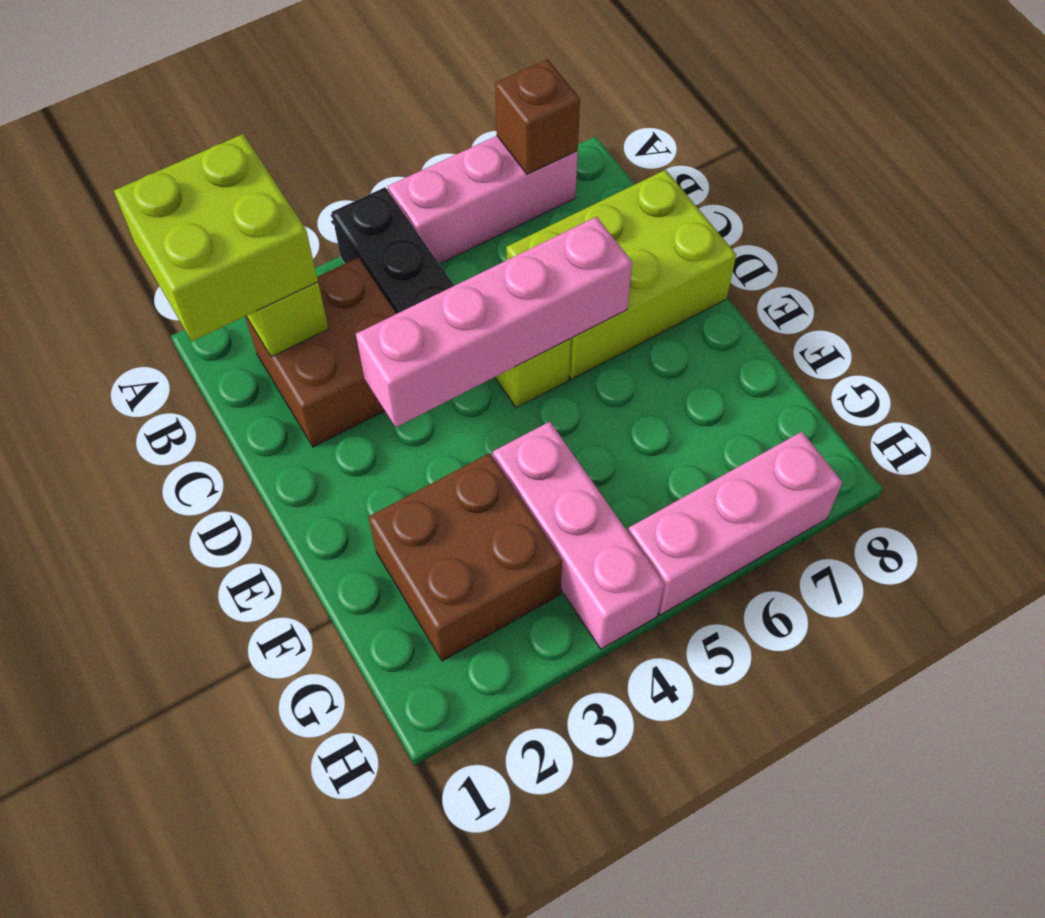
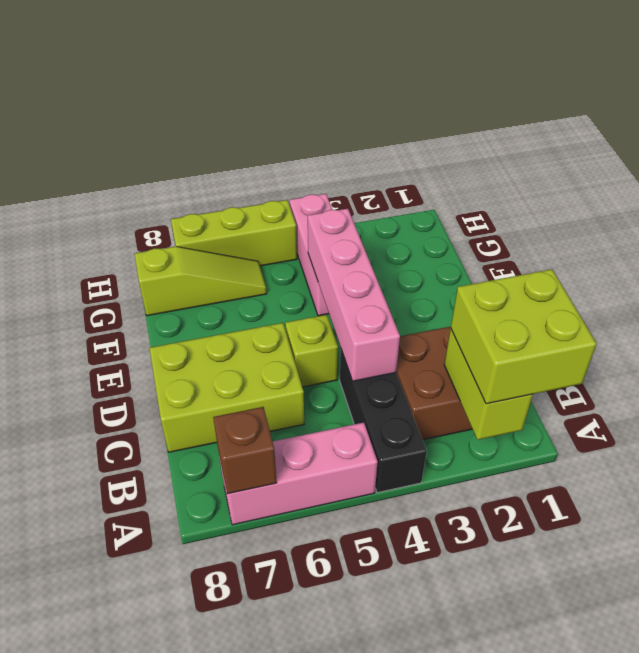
pink 1x4 brick [356,217,632,427] -> pink 1x4 brick turned to [308,209,400,381]
brown 2x2 brick [368,453,562,661] -> none
none -> lime 1x3 slope [135,246,267,316]
pink 1x3 brick [628,432,842,615] -> lime 1x3 brick [171,200,297,266]

